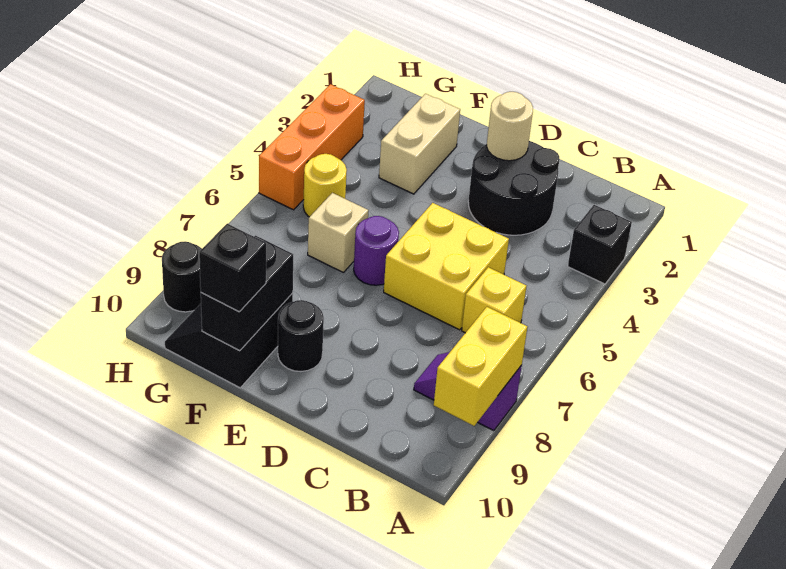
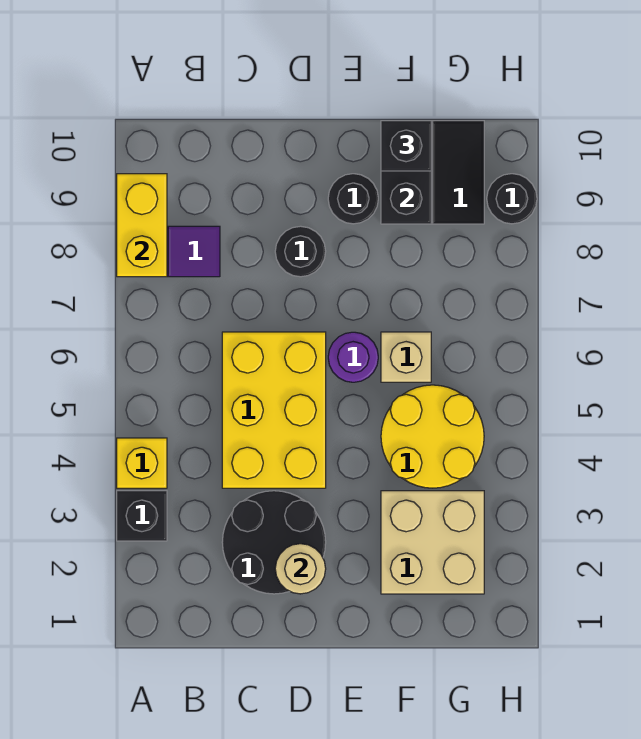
yellow 1x1 brick [462,267,527,333] -> yellow 1x1 brick moved to [117,438,167,488]
yellow 2x2 brick [384,203,509,330] -> yellow 2x3 brick [222,332,326,488]
none -> black 1x1 round brick [275,226,326,277]
tan 1x2 brick [379,94,460,194] -> tan 2x2 brick [381,491,484,594]
yellow 1x1 round brick [303,154,347,217] -> yellow 2x2 round brick [381,385,484,488]
orange 1x3 brick [259,84,365,210] -> none

